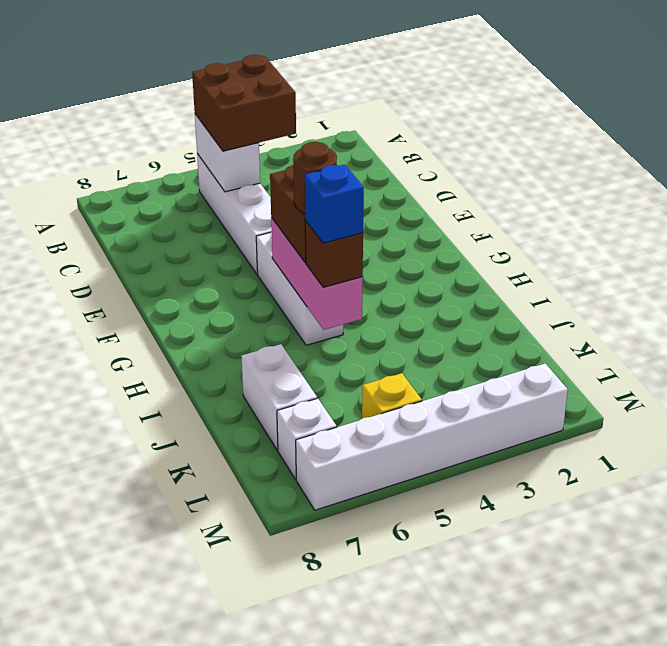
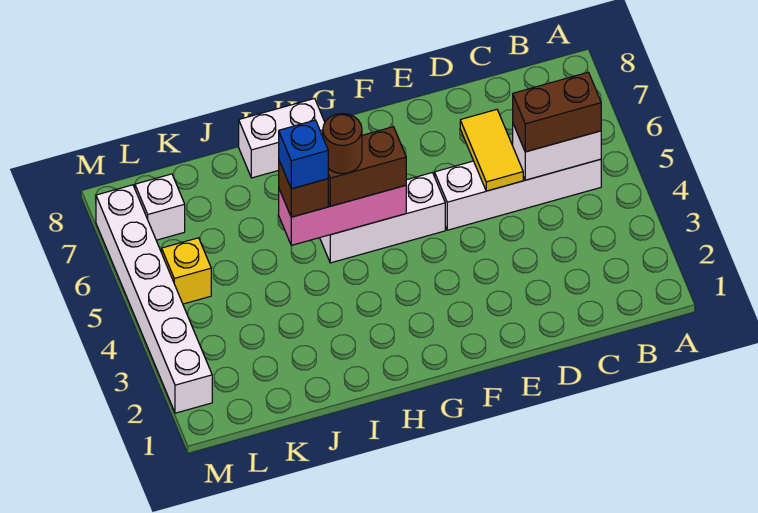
brown 2x2 brick [192,55,296,151] -> brown 1x2 brick [513,72,601,152]
none -> yellow 1x2 tile [460,110,523,191]
white 1x2 brick [241,344,317,450] -> white 1x2 brick moved to [239,98,325,178]

